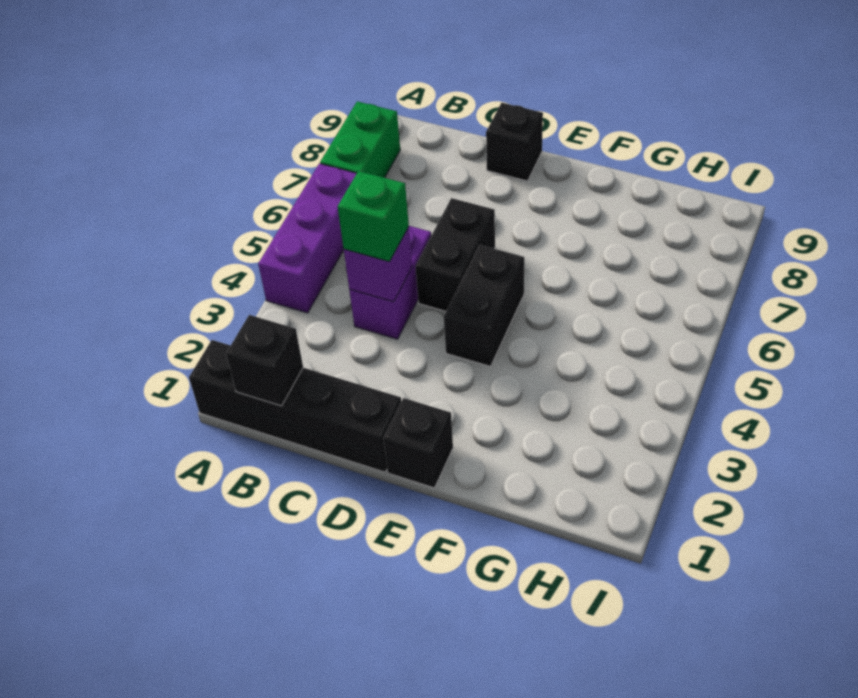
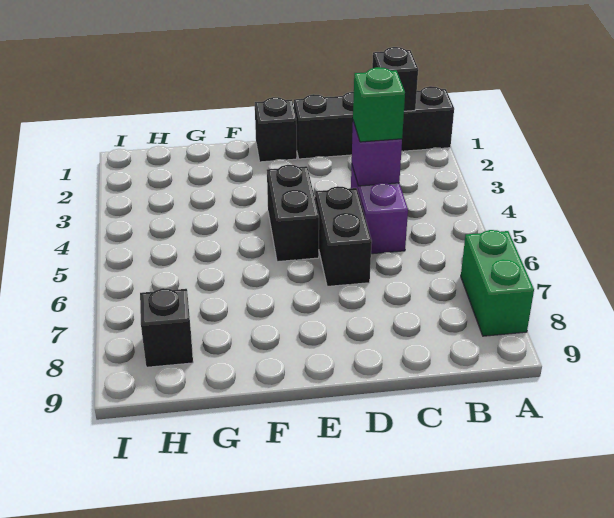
purple 1x3 brick [258,163,357,313] -> none
black 1x1 brick [486,103,543,181] -> black 1x1 brick moved to [140,288,193,367]

